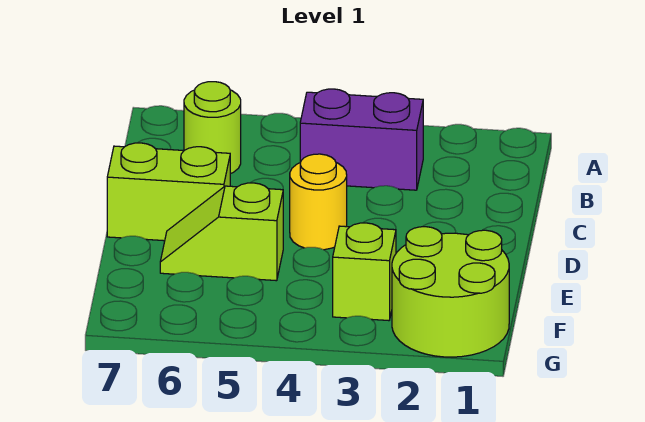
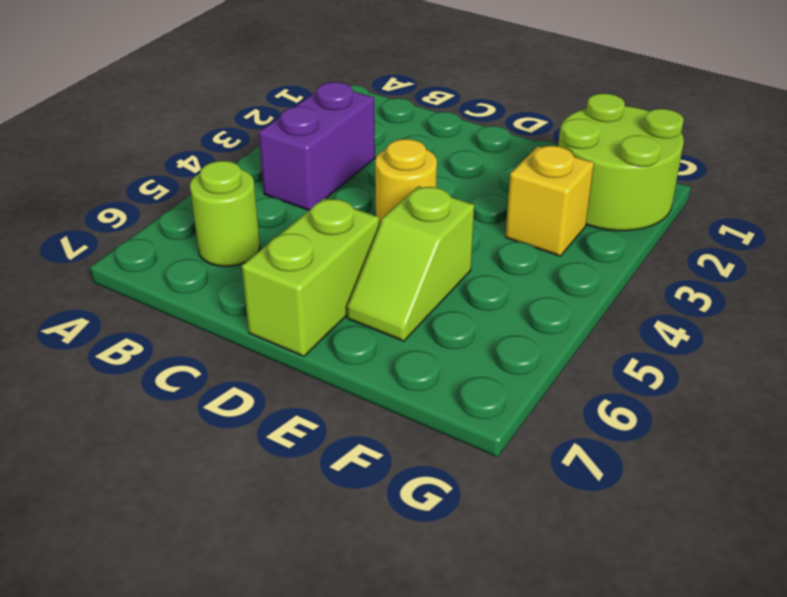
lime 1x1 brick [333,223,396,321] -> yellow 1x1 brick [505,146,594,256]

